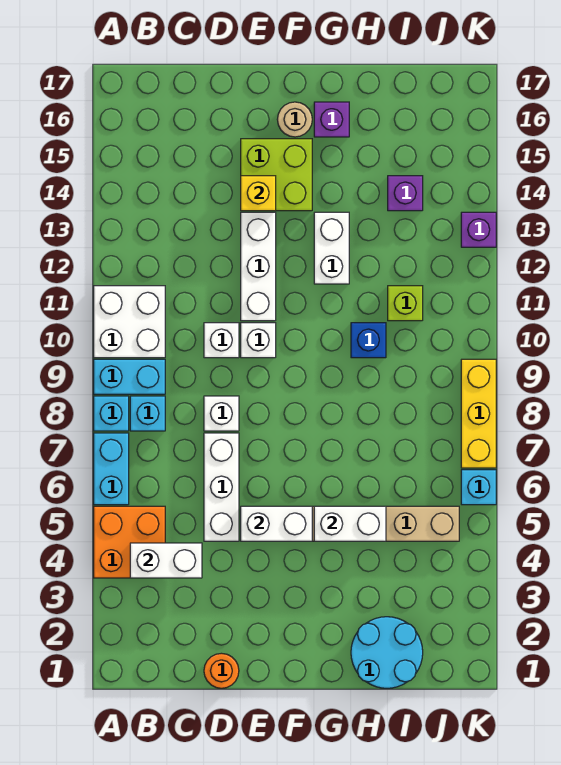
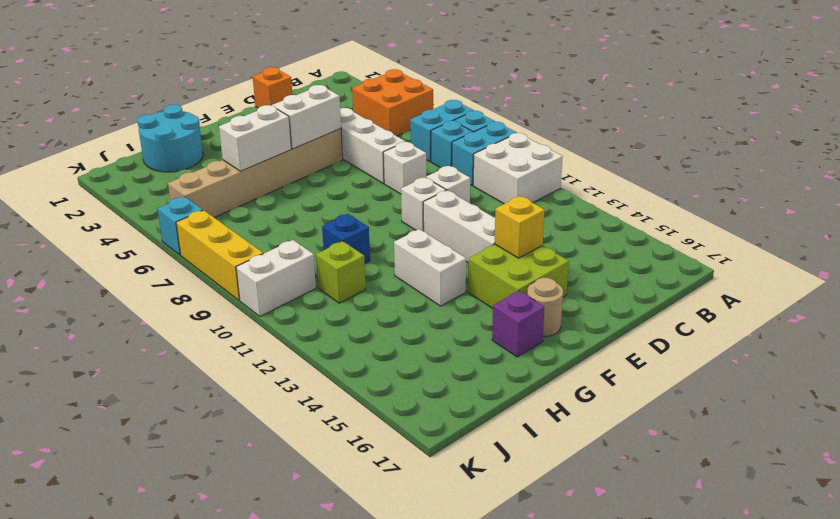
cyan 1x2 brick [94,433,129,505] -> cyan 1x2 brick turned to [410,100,474,162]
white 1x2 brick [130,543,202,578] -> white 1x2 brick moved to [236,240,316,316]
orange 1x1 round brick [204,653,239,688] -> orange 1x1 brick [253,67,292,108]
purple 1x1 brick [388,176,423,211] -> none
purple 1x1 brick [461,212,496,247] -> none

